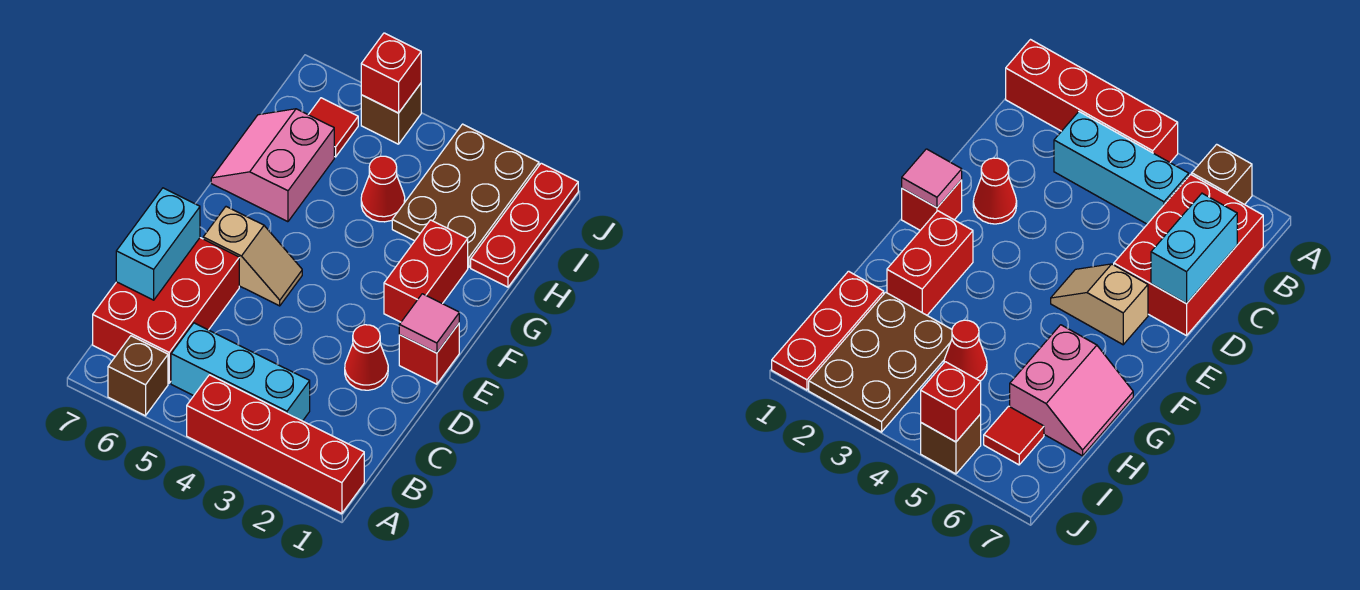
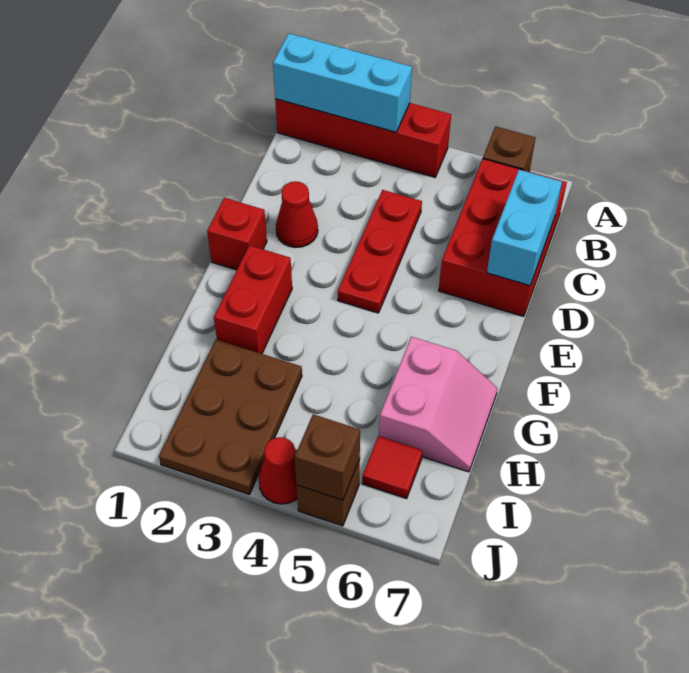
cyan 1x3 brick [171,323,310,421] -> cyan 1x3 brick moved to [273,33,412,132]
pink 1x1 tile [399,294,459,353] -> none
tan 1x2 slope [203,207,302,306] -> none
red 1x3 plate [471,163,578,287] -> red 1x3 plate moved to [338,190,422,313]
red 1x1 cone [361,156,405,222] -> red 1x1 cone moved to [259,437,297,504]
red 1x1 brick [361,33,421,113] -> brown 1x1 brick [295,414,360,500]

